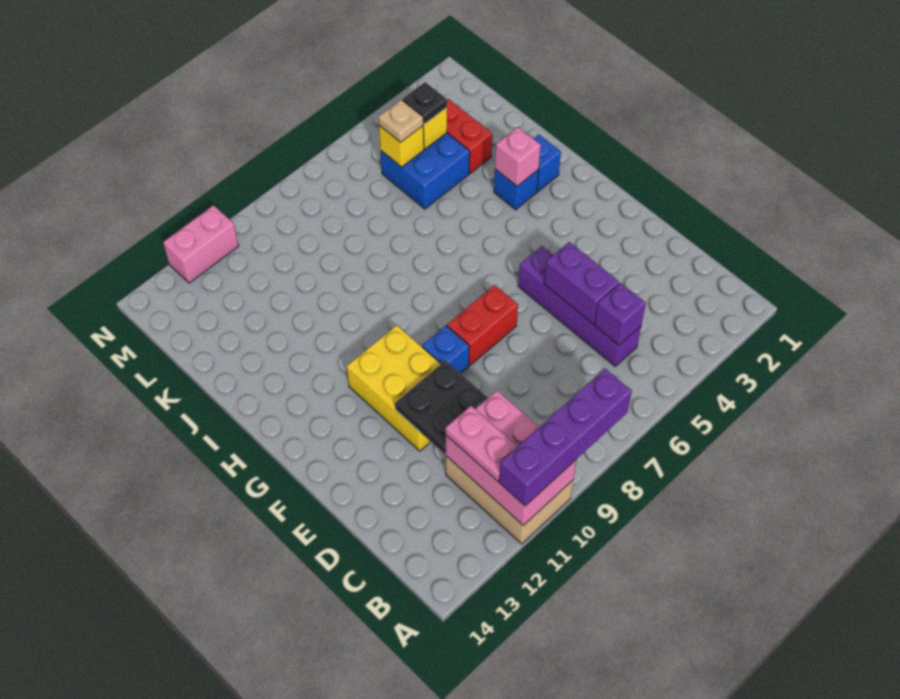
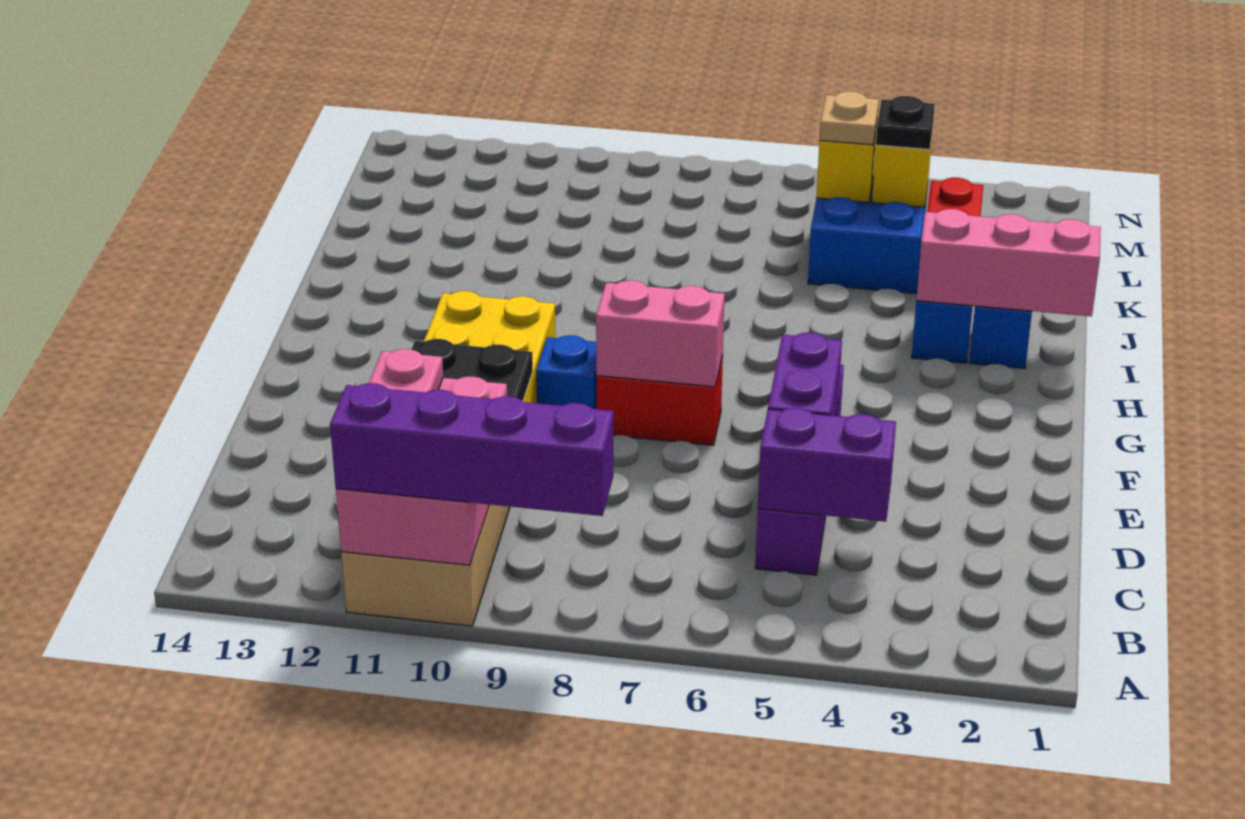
purple 1x1 brick [595,283,646,345] -> purple 1x2 brick [758,408,896,522]
pink 1x1 brick [495,127,541,186] -> pink 1x3 brick [916,209,1101,316]
pink 1x2 brick [163,205,238,283] -> pink 1x2 brick moved to [596,280,725,387]

